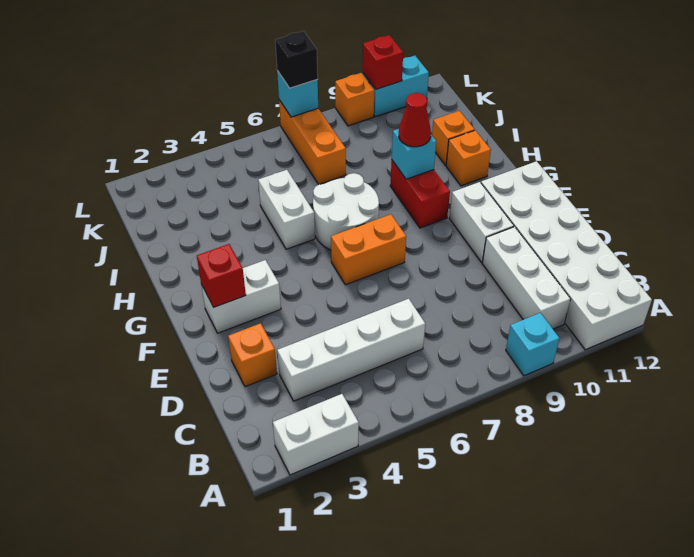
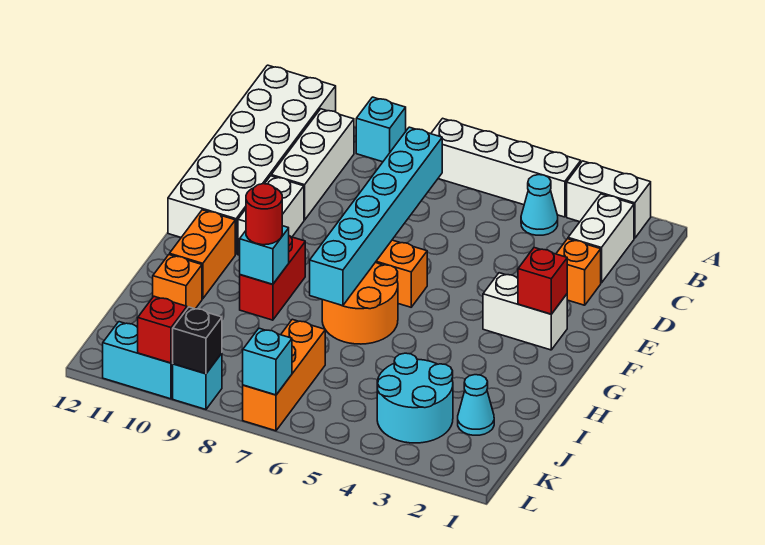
none -> cyan 1x1 cone [521,175,558,235]
white 1x4 brick [277,299,425,401] -> white 1x4 brick moved to [431,118,581,217]
none -> cyan 1x6 brick [310,127,442,306]
white 2x2 round brick [313,173,379,250] -> orange 2x2 round brick [322,263,398,344]
white 1x2 brick [258,170,315,249] -> white 1x2 brick moved to [568,194,634,283]
red 1x1 cone [399,93,431,147] -> red 1x1 round brick [246,184,282,245]
orange 1x1 brick [446,130,491,186] -> orange 1x2 brick [170,210,235,299]
none -> cyan 1x1 cone [458,375,494,435]
none -> cyan 2x2 round brick [377,353,453,443]
black 1x1 brick [275,31,318,88] -> black 1x1 brick moved to [172,307,222,374]
orange 1x1 brick [335,73,374,126] -> cyan 1x1 brick [173,353,222,409]

